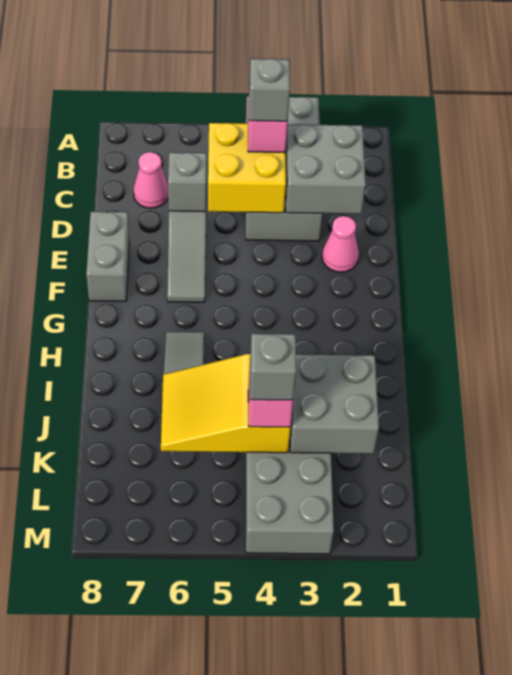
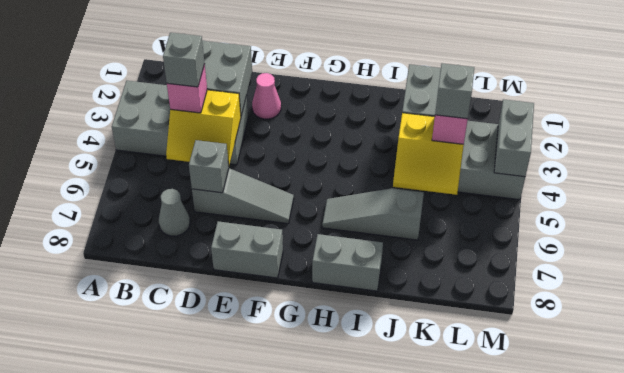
yellow 2x2 brick [208,123,286,213] -> yellow 2x2 slope [166,90,241,165]
pink 1x1 cone [133,152,168,208] -> grey 1x1 cone [159,189,190,236]
none -> grey 1x2 brick [312,234,383,291]
yellow 2x3 slope [161,354,291,453] -> yellow 2x2 slope [393,113,464,195]
none -> grey 1x2 brick [494,99,534,177]

